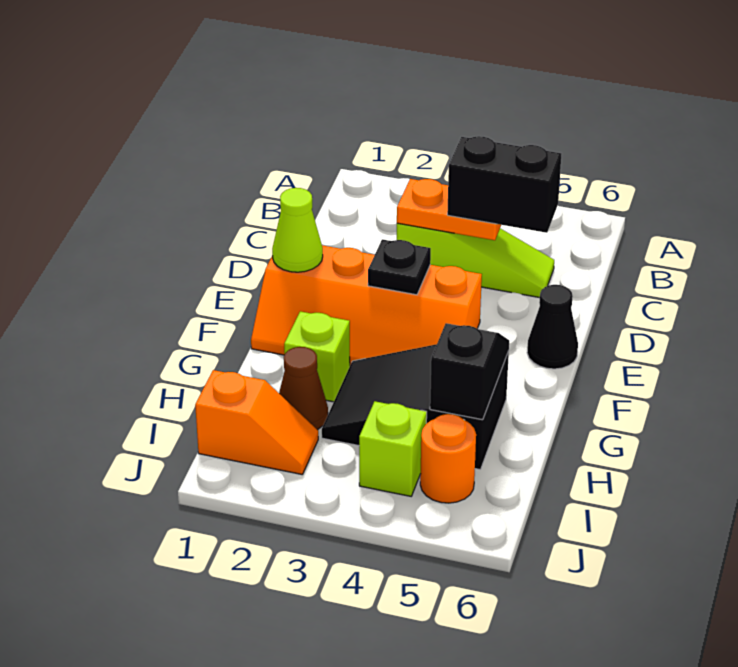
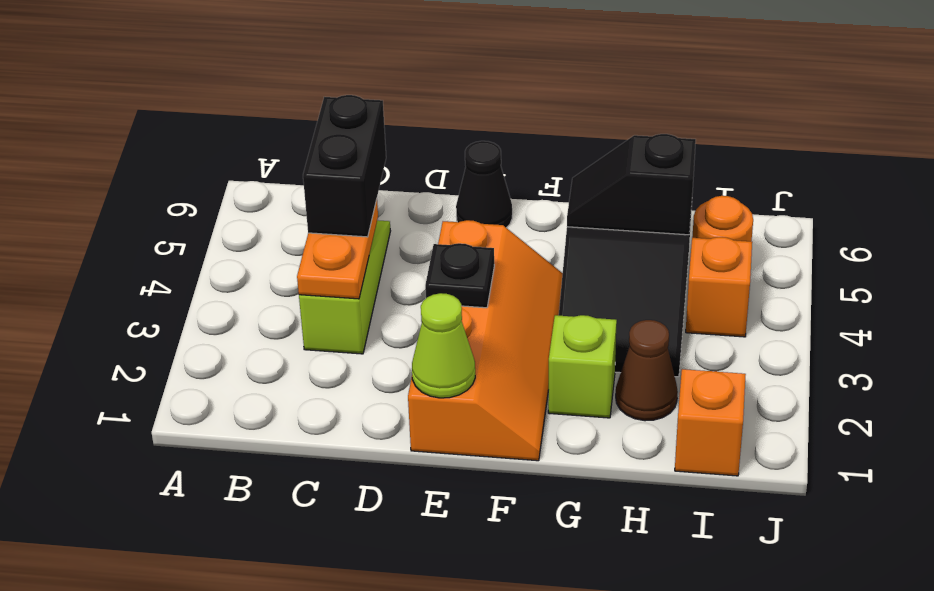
lime 1x1 brick [359,401,427,496] -> orange 1x1 brick [686,237,752,337]

